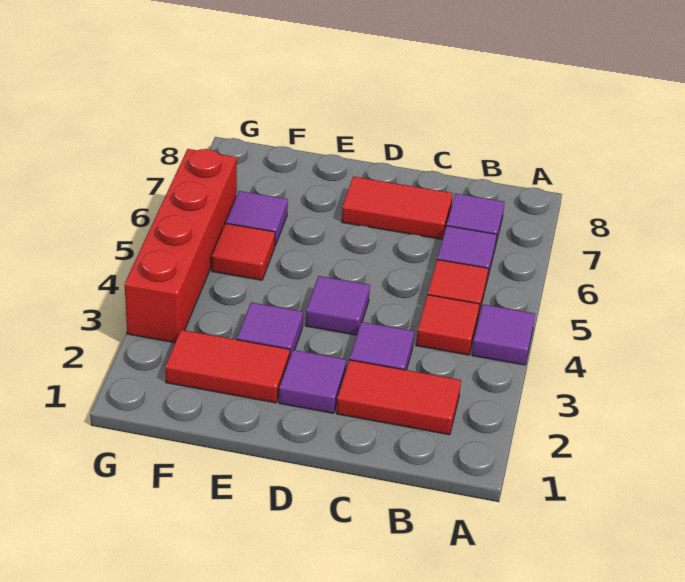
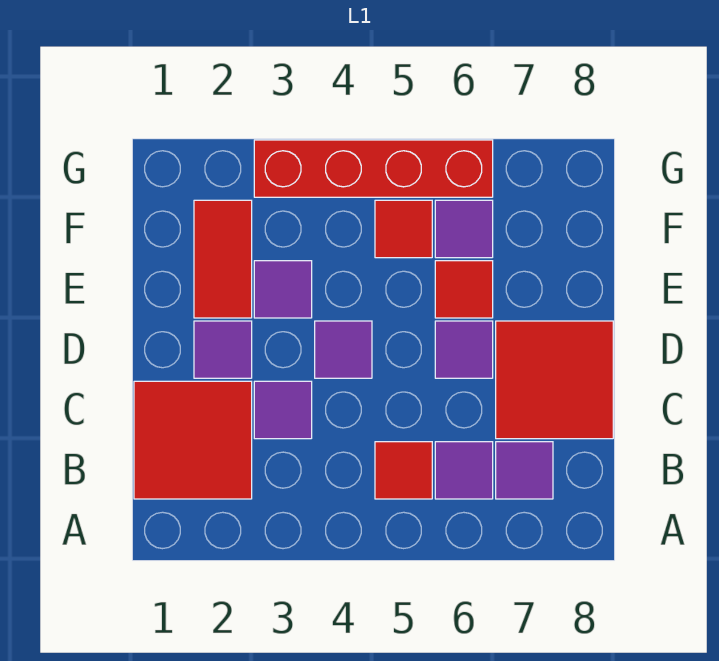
purple 1x1 tile [472,304,535,365] -> purple 1x1 tile moved to [435,321,493,378]
red 1x2 tile [337,360,461,435] -> red 2x2 tile [134,381,252,499]
red 1x1 tile [416,295,480,355] -> red 1x1 tile moved to [435,261,493,318]
red 1x2 tile [342,177,453,239] -> red 2x2 tile [496,321,613,439]

